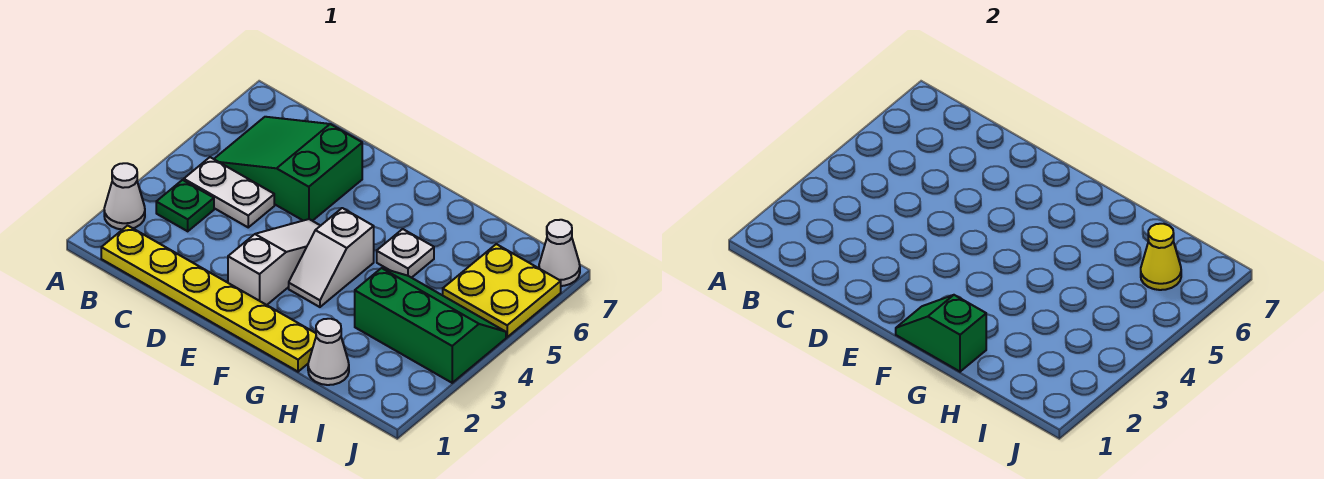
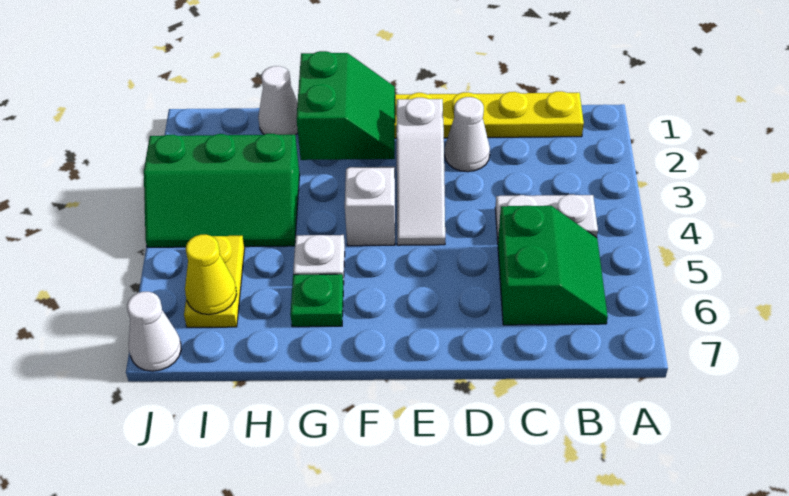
white 1x1 cone [104,163,145,230] -> white 1x1 cone moved to [445,97,490,172]
green 1x1 plate [156,180,214,231] -> green 1x1 plate moved to [290,274,343,327]
green 2x3 slope [214,117,362,221] -> green 2x2 slope [498,206,608,325]
green 1x2 slope [896,295,986,372] -> green 2x2 slope [296,51,395,160]
yellow 2x2 plate [443,244,561,337] -> yellow 1x2 plate [184,236,245,327]

